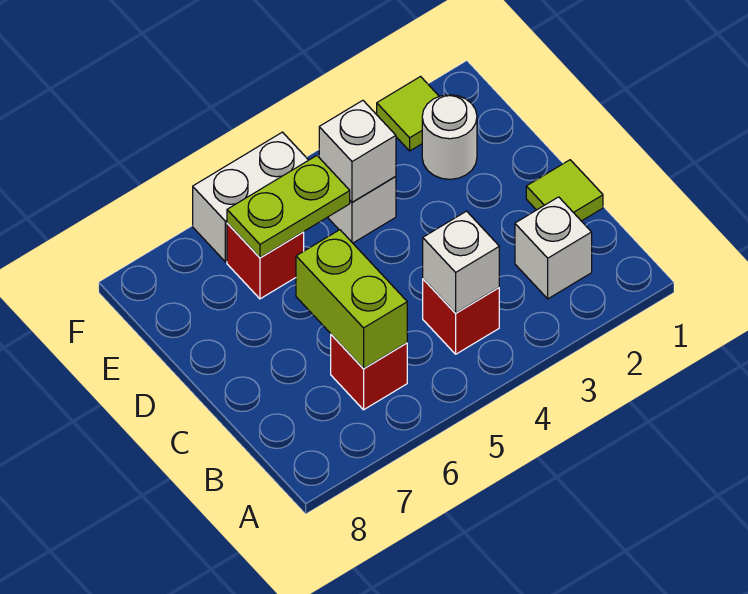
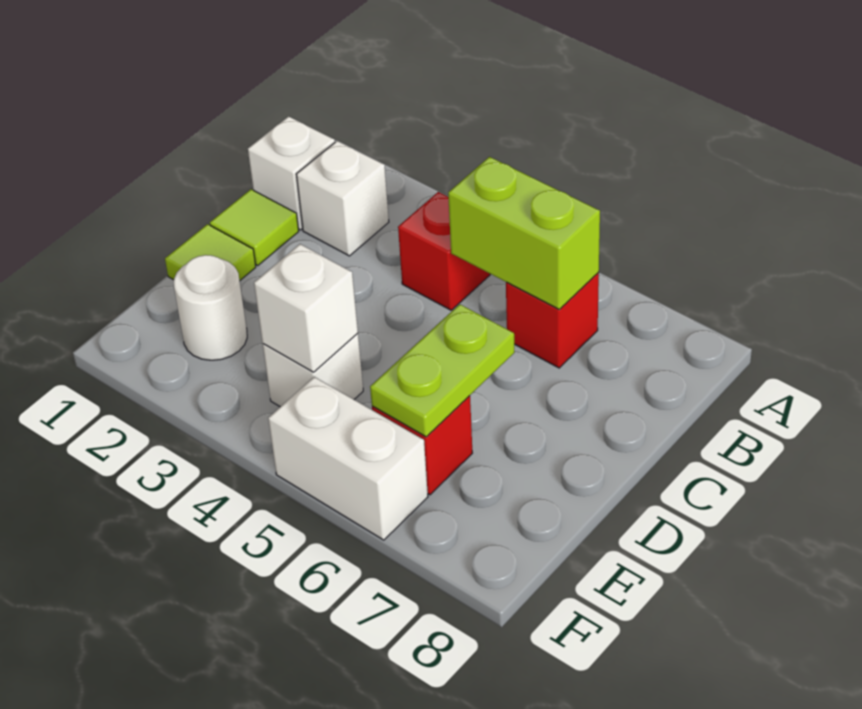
white 1x1 brick [423,211,499,313] -> white 1x1 brick moved to [248,116,335,230]
lime 1x2 brick [296,230,407,368] -> lime 1x2 brick turned to [448,157,600,309]
lime 1x2 plate [227,156,350,258] -> lime 1x2 plate turned to [370,304,515,437]
lime 1x1 tile [377,77,439,151] -> lime 1x1 tile moved to [165,224,256,280]

